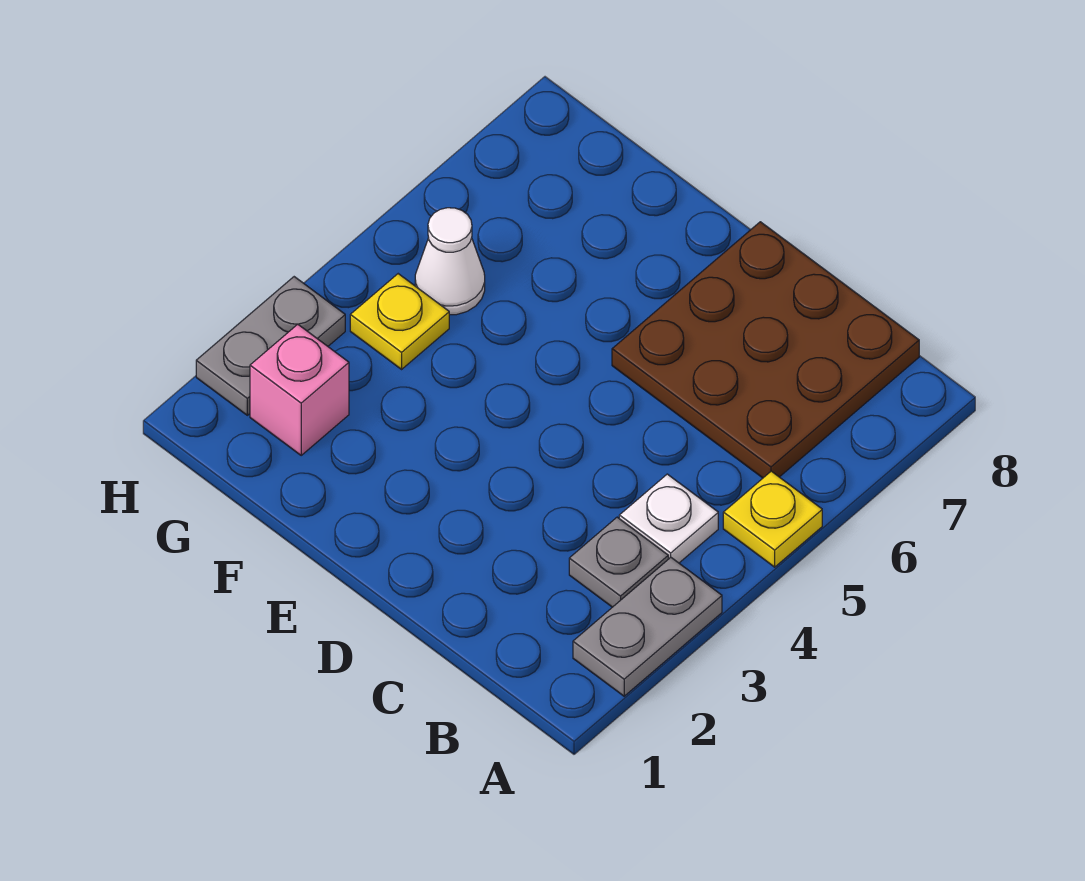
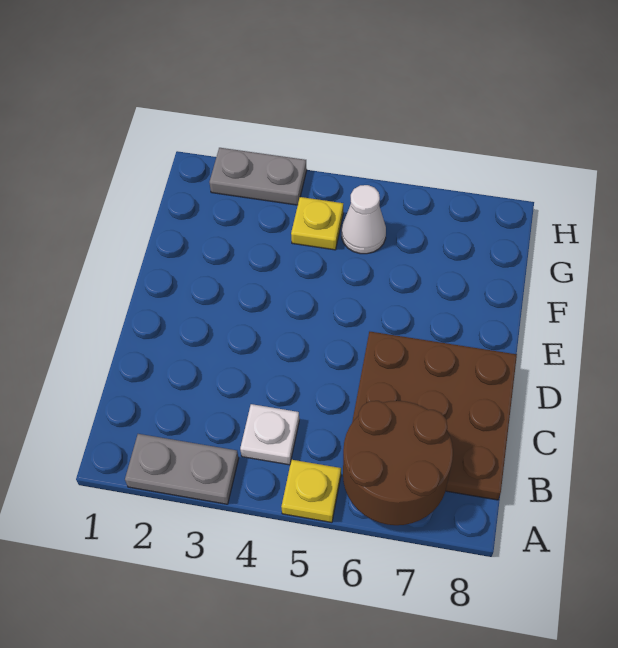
none -> brown 2x2 round brick [343,401,453,525]
grey 1x1 plate [569,517,668,607] -> none
pink 1x1 brick [250,324,349,455] -> none

